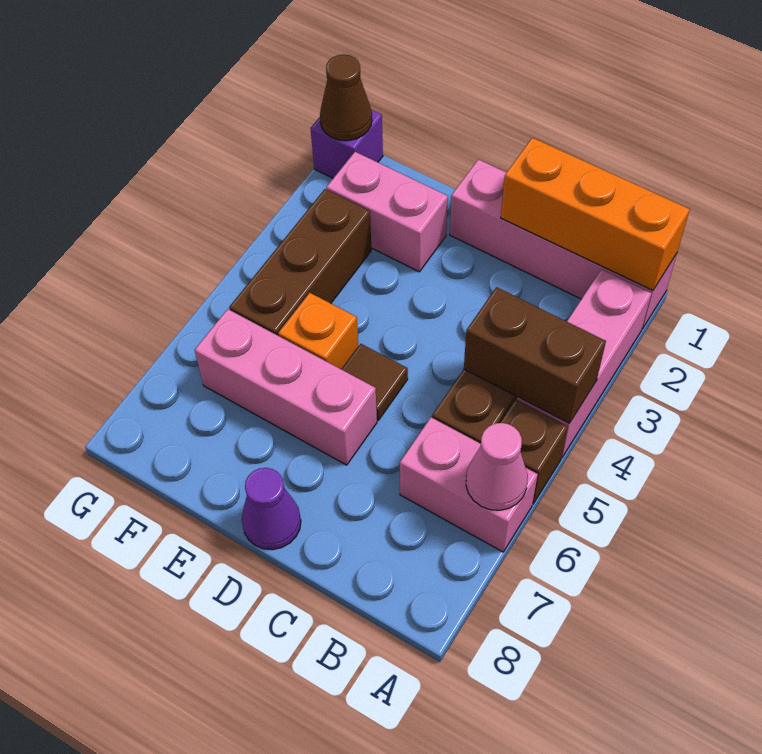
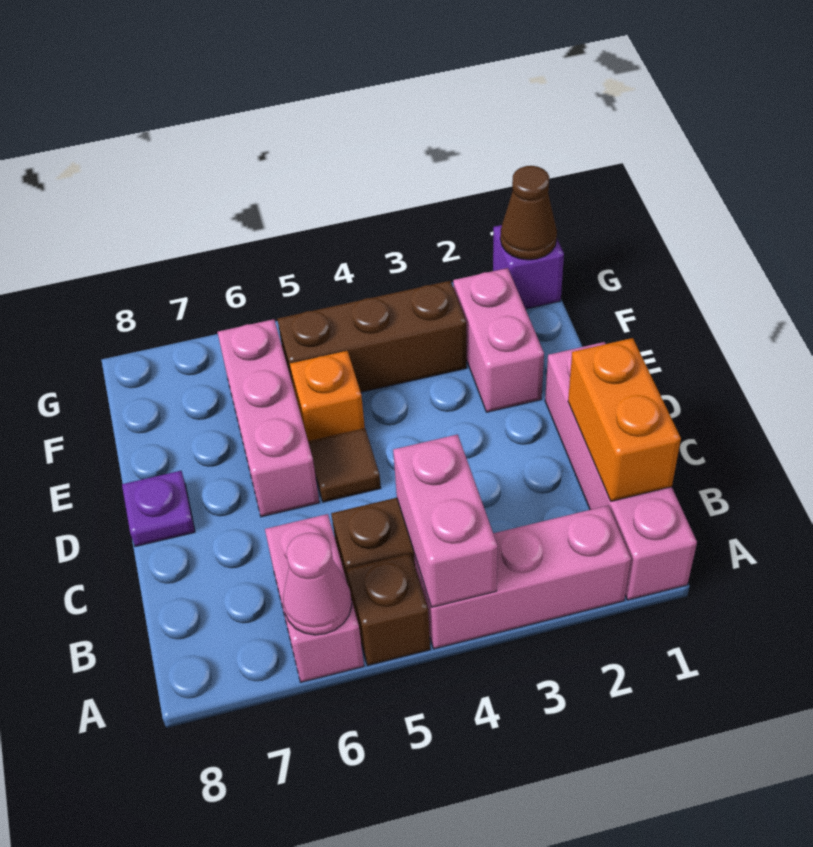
orange 1x3 brick [501,138,690,290] -> orange 1x2 brick [568,338,681,501]
brown 1x2 brick [464,287,606,423] -> pink 1x2 brick [393,434,498,607]
purple 1x1 cone [242,468,301,550] -> purple 1x1 plate [122,471,195,547]

